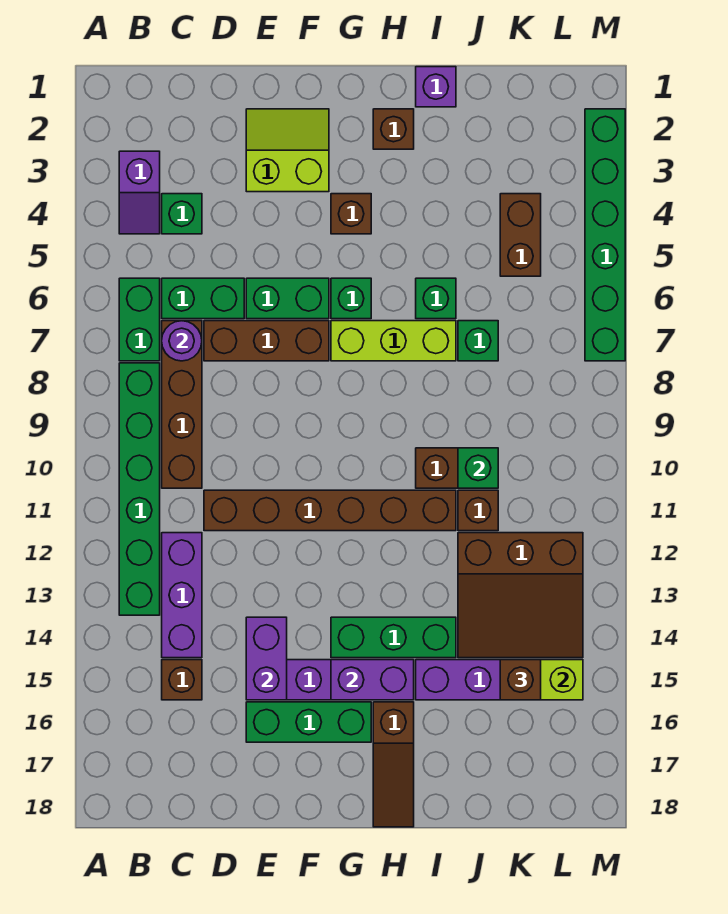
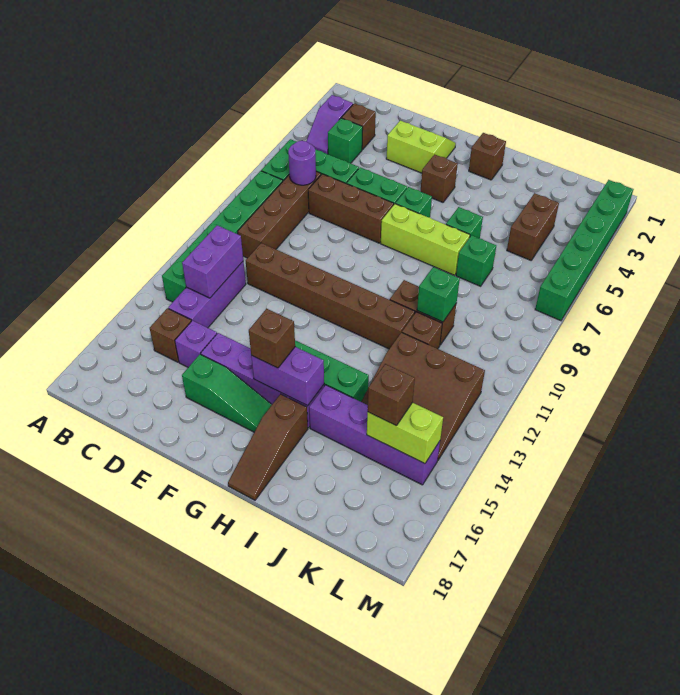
none -> brown 1x1 brick [341,103,376,150]
purple 1x2 brick [246,617,287,700] -> purple 1x2 brick moved to [182,225,243,298]
green 1x3 brick [246,702,371,742] -> green 1x3 slope [182,354,272,432]
none -> brown 1x1 brick [249,309,295,368]
purple 1x1 brick [416,67,456,107] -> purple 1x1 brick moved to [175,320,217,367]

